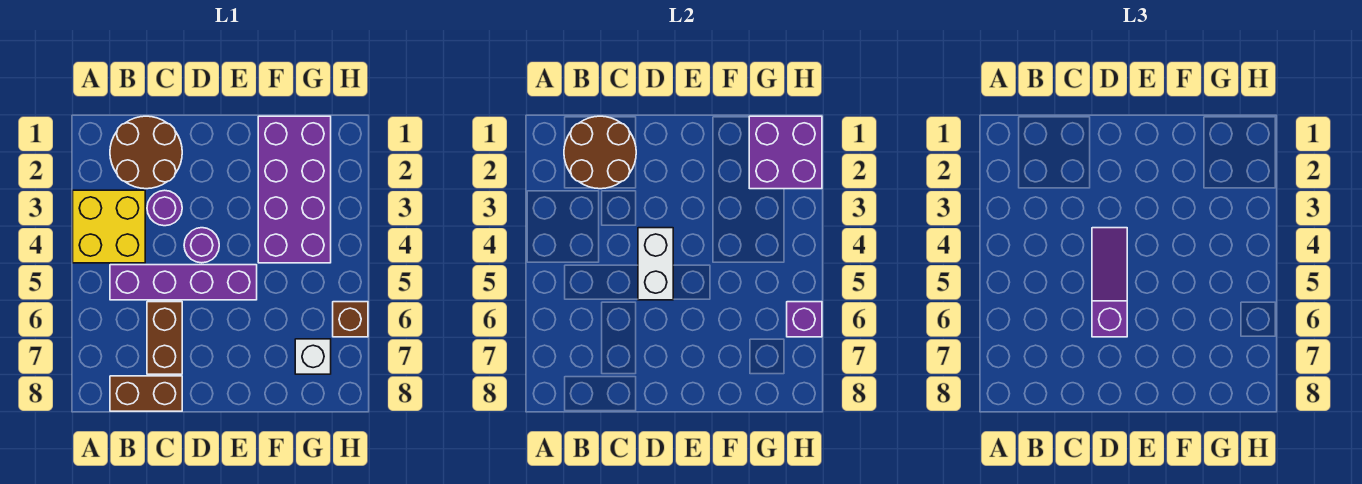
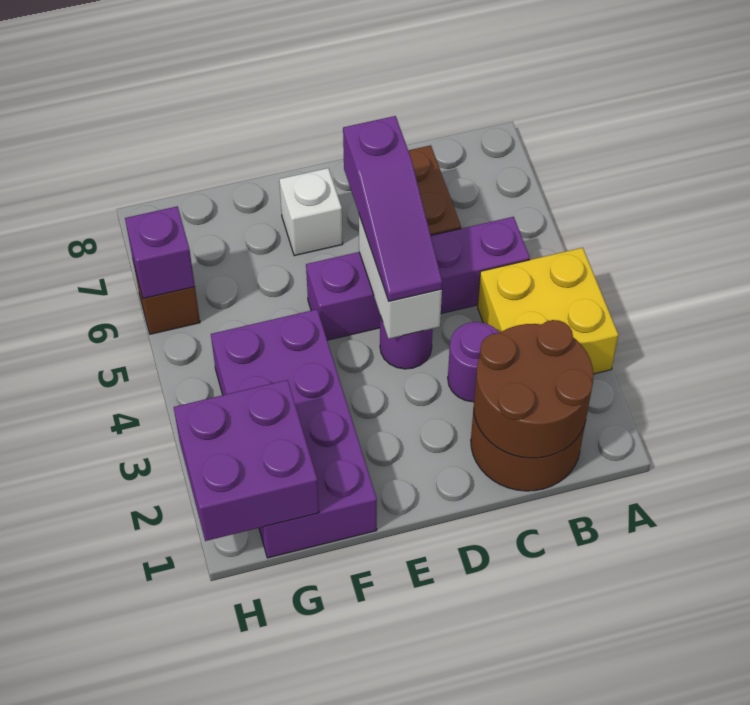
brown 1x2 brick [110,376,182,411] -> none
white 1x1 brick [295,339,331,374] -> white 1x1 brick moved to [279,168,343,256]

